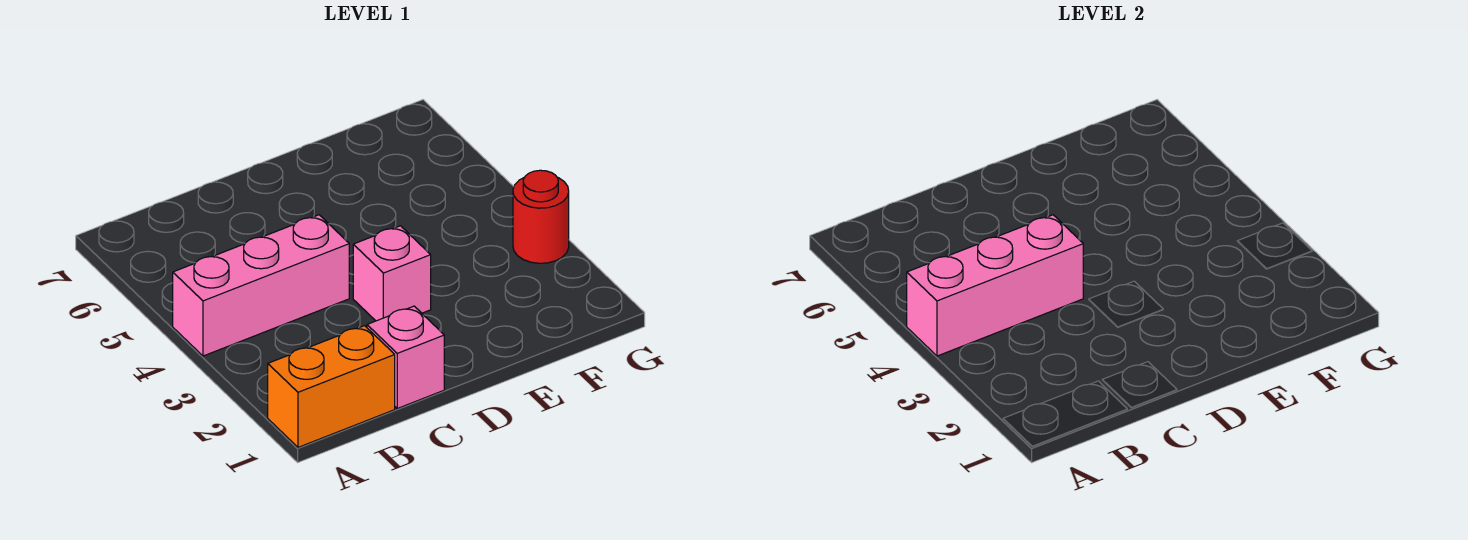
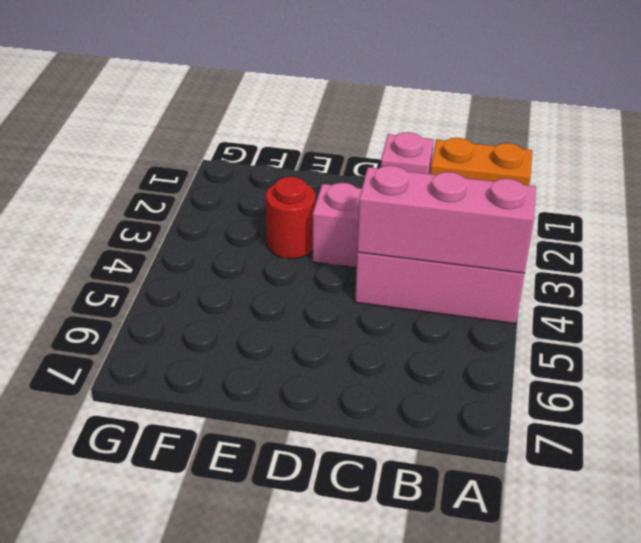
red 1x1 round brick [513,170,569,263] -> red 1x1 round brick moved to [266,177,315,259]

